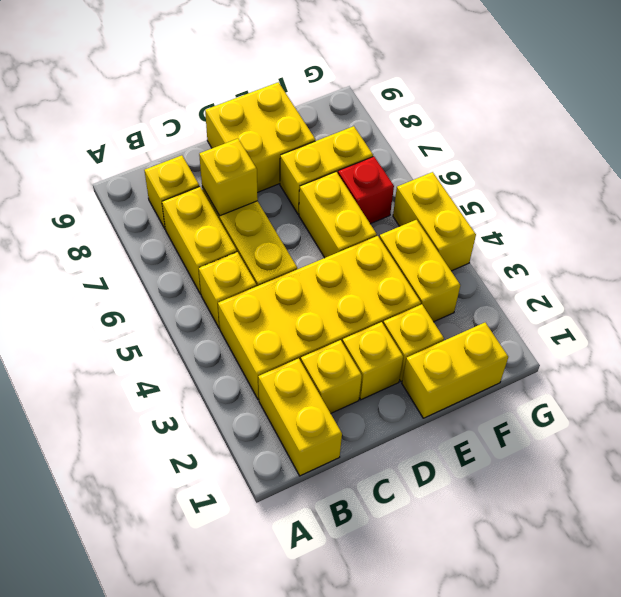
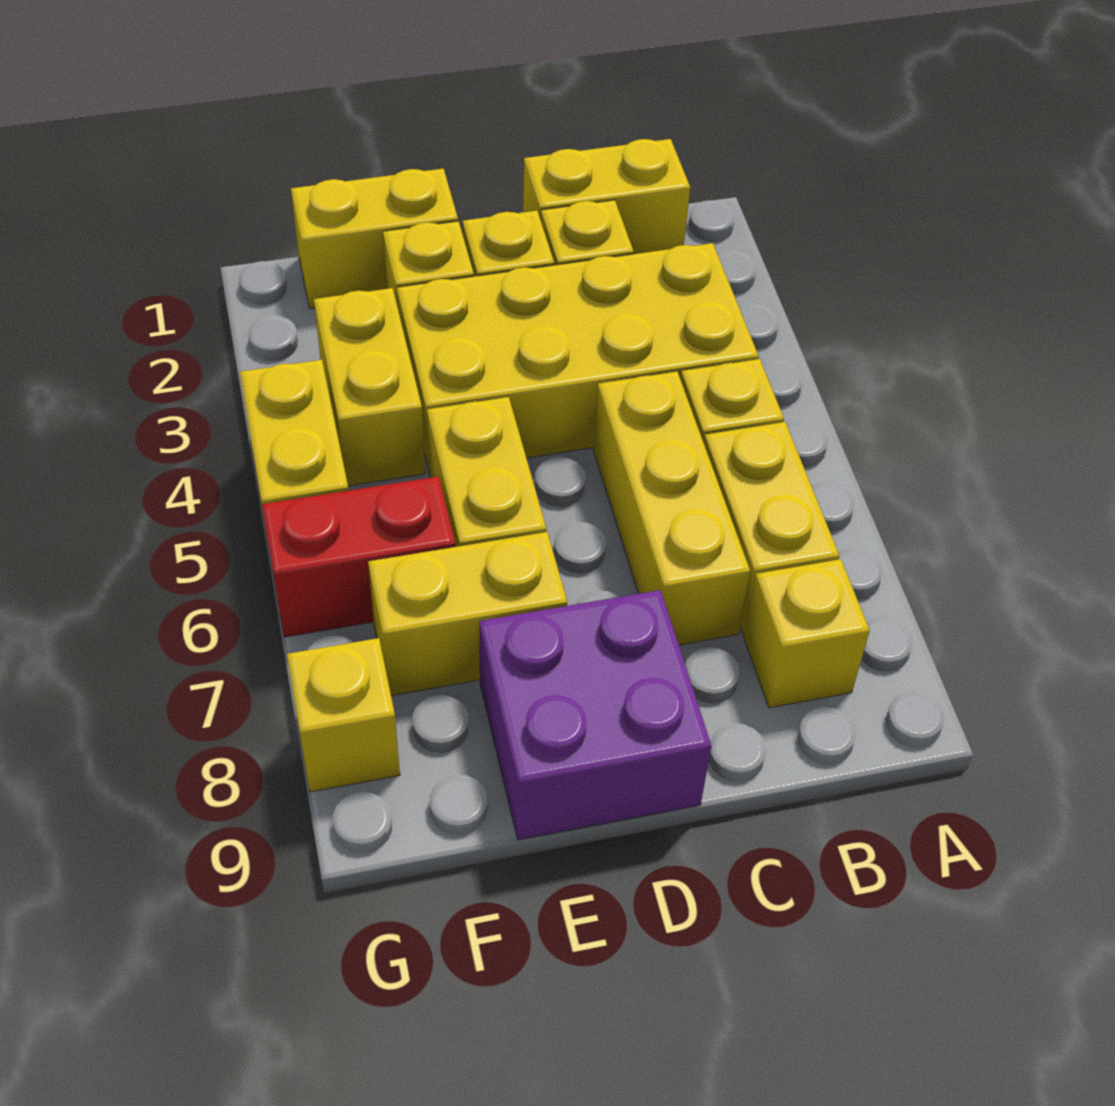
yellow 1x2 brick [258,358,342,476] -> yellow 1x2 brick turned to [523,139,690,254]
yellow 1x1 brick [199,139,258,216] -> yellow 1x1 brick moved to [287,638,400,792]
yellow 2x2 brick [205,82,316,193] -> purple 2x2 brick [479,590,711,840]
red 1x1 brick [338,157,394,224] -> red 1x2 brick [262,476,456,637]

